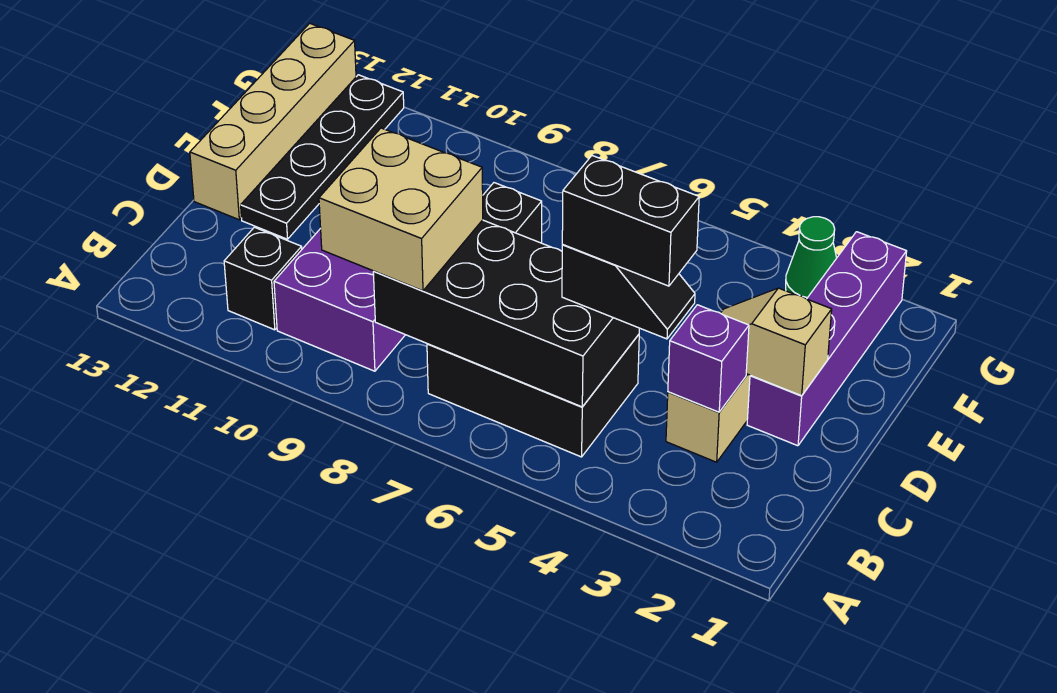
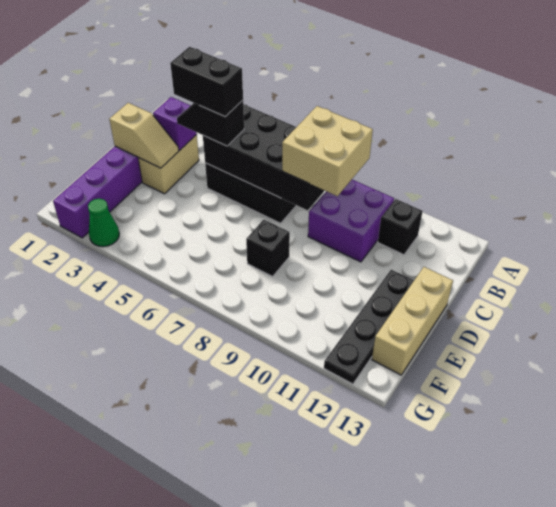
tan 1x4 brick [190,23,356,220] -> tan 1x3 brick [372,267,453,375]

